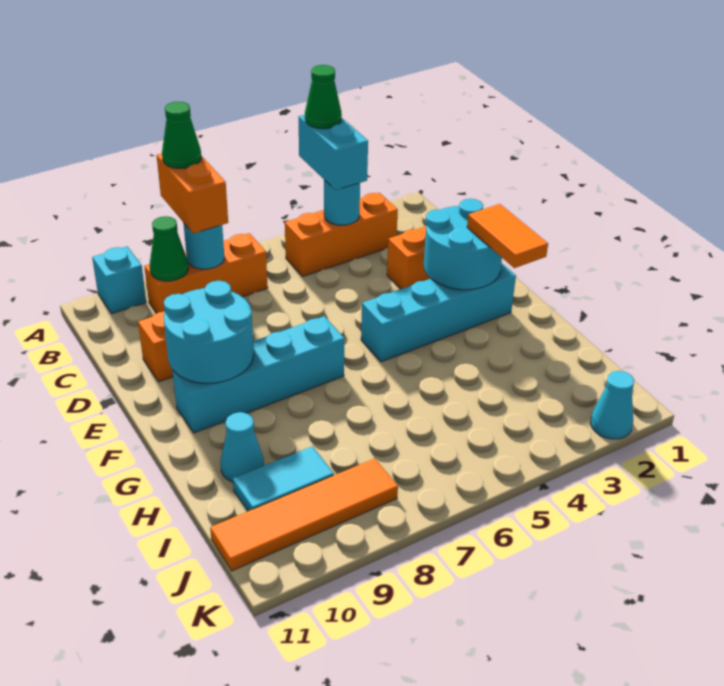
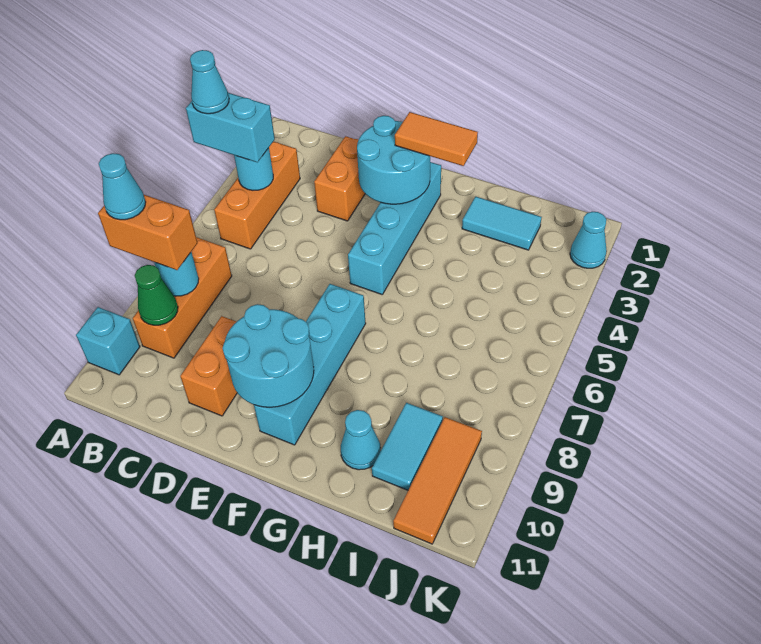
green 1x1 cone [305,65,342,129] -> cyan 1x1 cone [190,50,229,114]
green 1x1 cone [162,102,201,168] -> cyan 1x1 cone [99,153,146,220]
none -> cyan 1x2 tile [462,197,542,250]
orange 1x4 tile [210,458,398,571] -> orange 1x3 tile [393,417,482,544]

